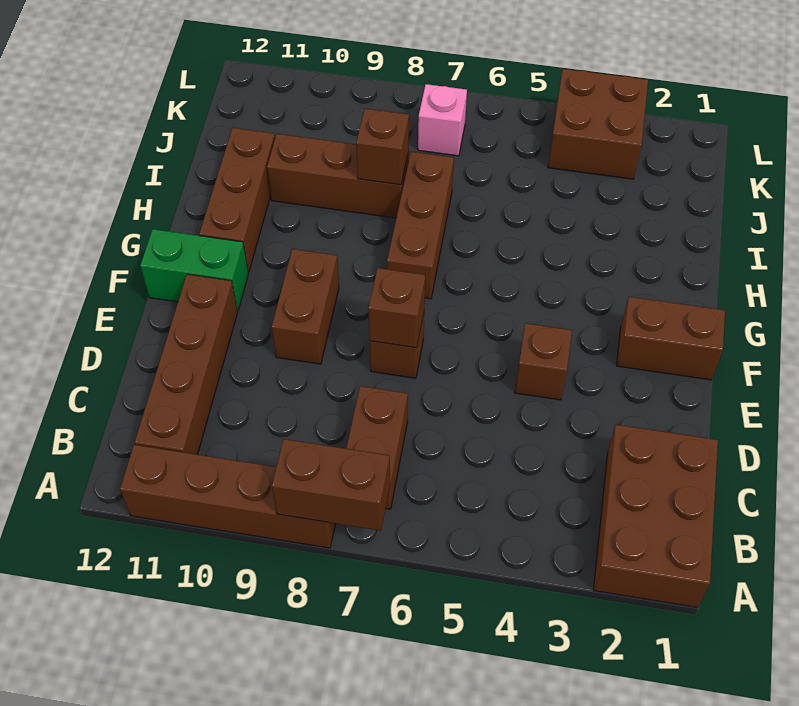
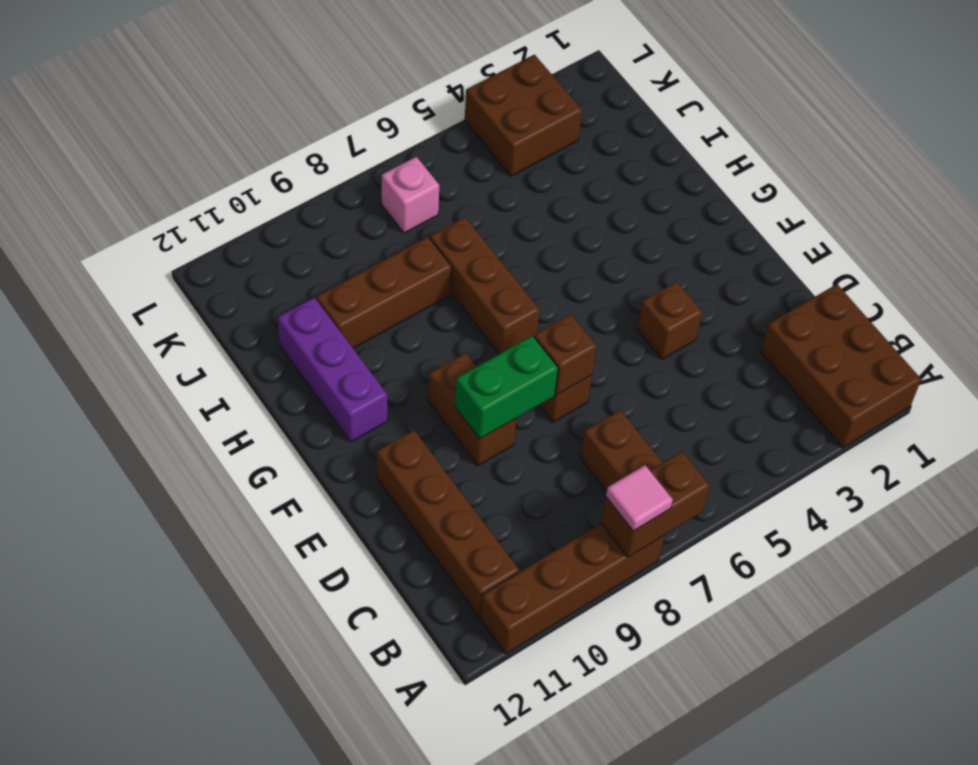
none -> pink 1x1 tile [606,465,673,531]
brown 1x2 brick [617,297,725,380] -> none
green 1x2 brick [140,229,248,311] -> green 1x2 brick moved to [455,336,558,439]
brown 1x3 brick [199,128,275,273] -> purple 1x3 brick [278,297,387,442]
brown 1x1 brick [356,109,409,185] -> none

